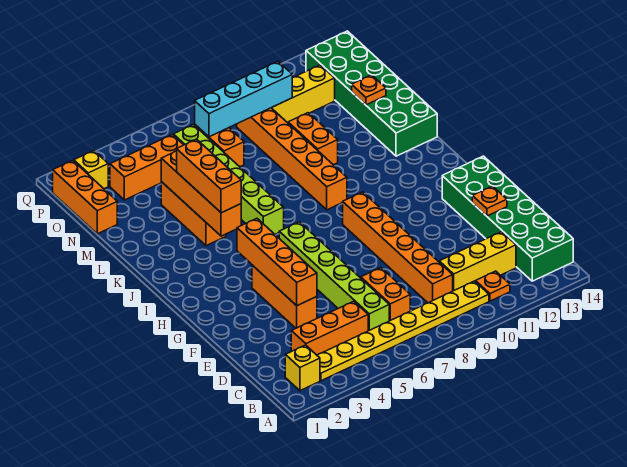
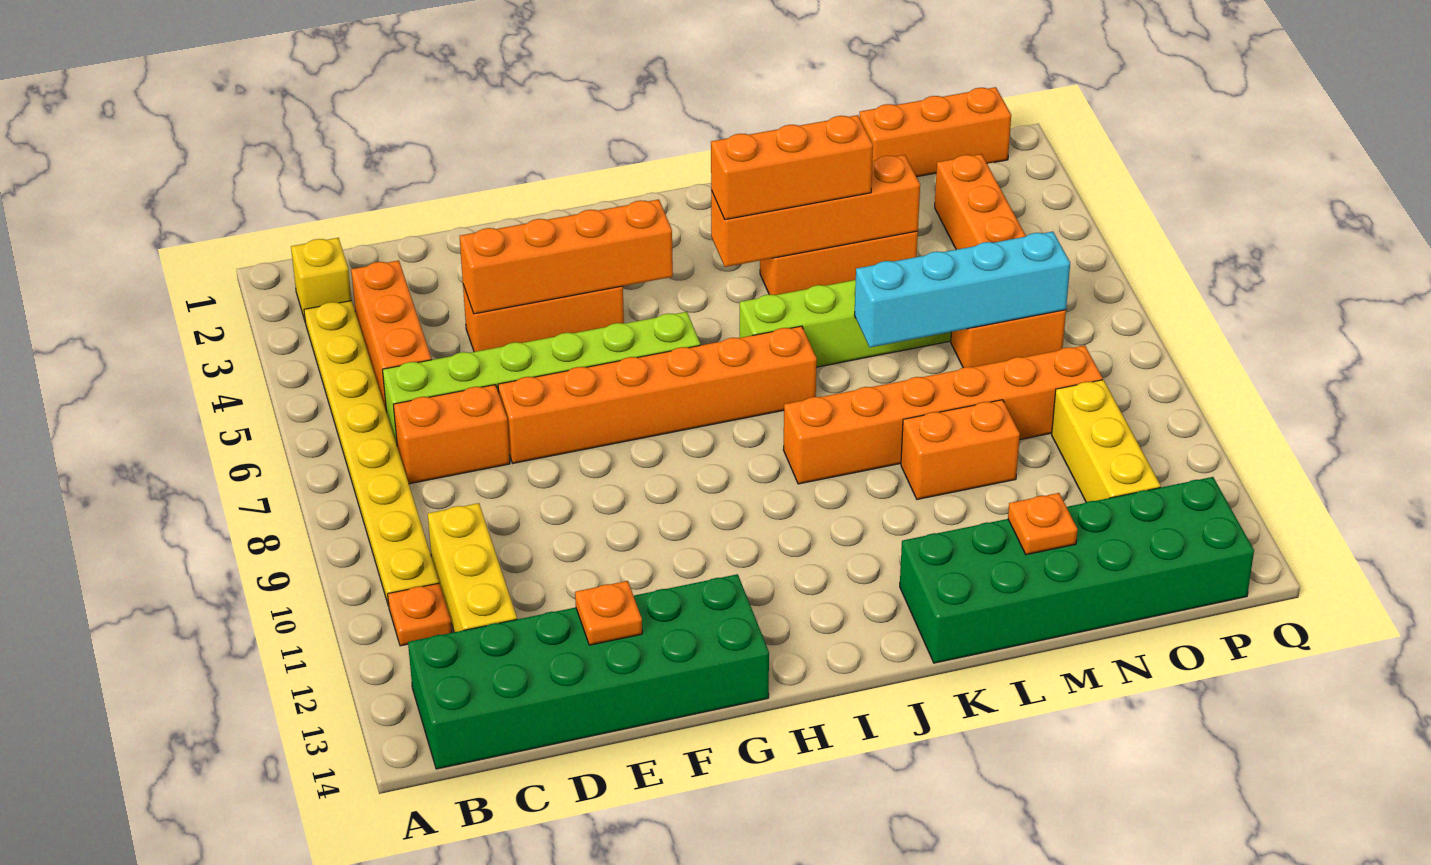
orange 1x6 brick [343,192,453,303] -> orange 1x6 brick moved to [498,326,817,463]
cyan 1x4 brick [195,61,292,137] -> cyan 1x4 brick turned to [854,232,1070,347]
yellow 1x1 brick [74,151,108,189] -> none

